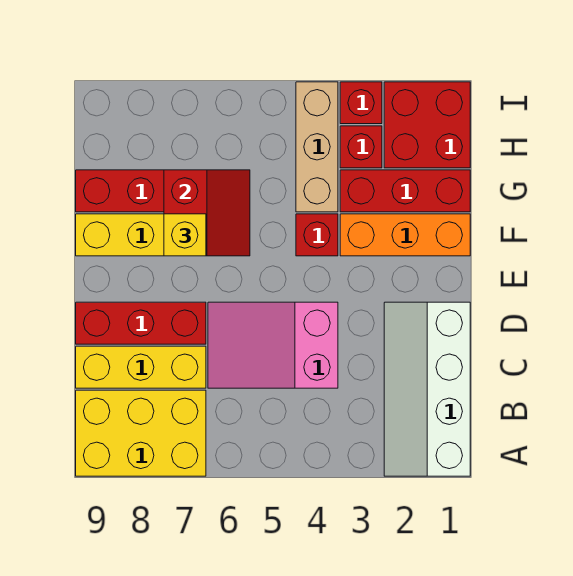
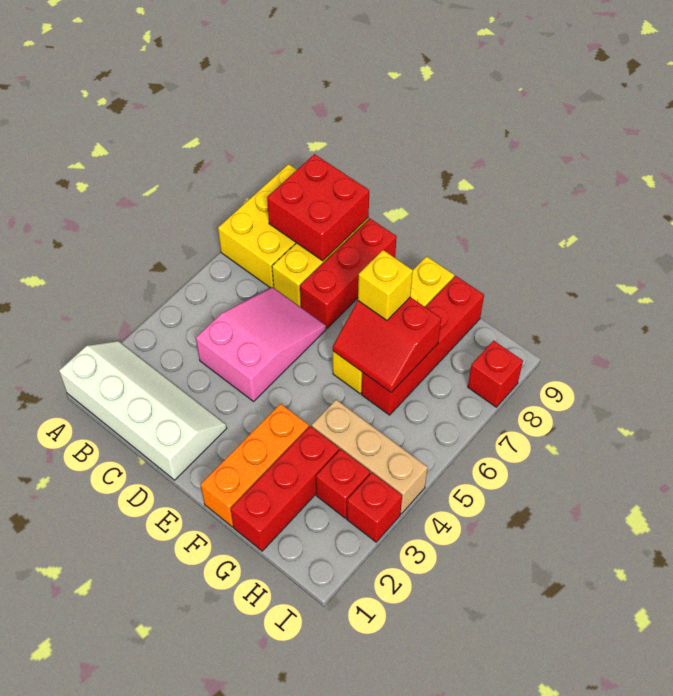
red 1x1 brick [296,214,338,256] -> red 1x1 brick moved to [468,341,523,407]
red 2x2 brick [384,82,470,168] -> red 2x2 brick moved to [267,154,369,261]

